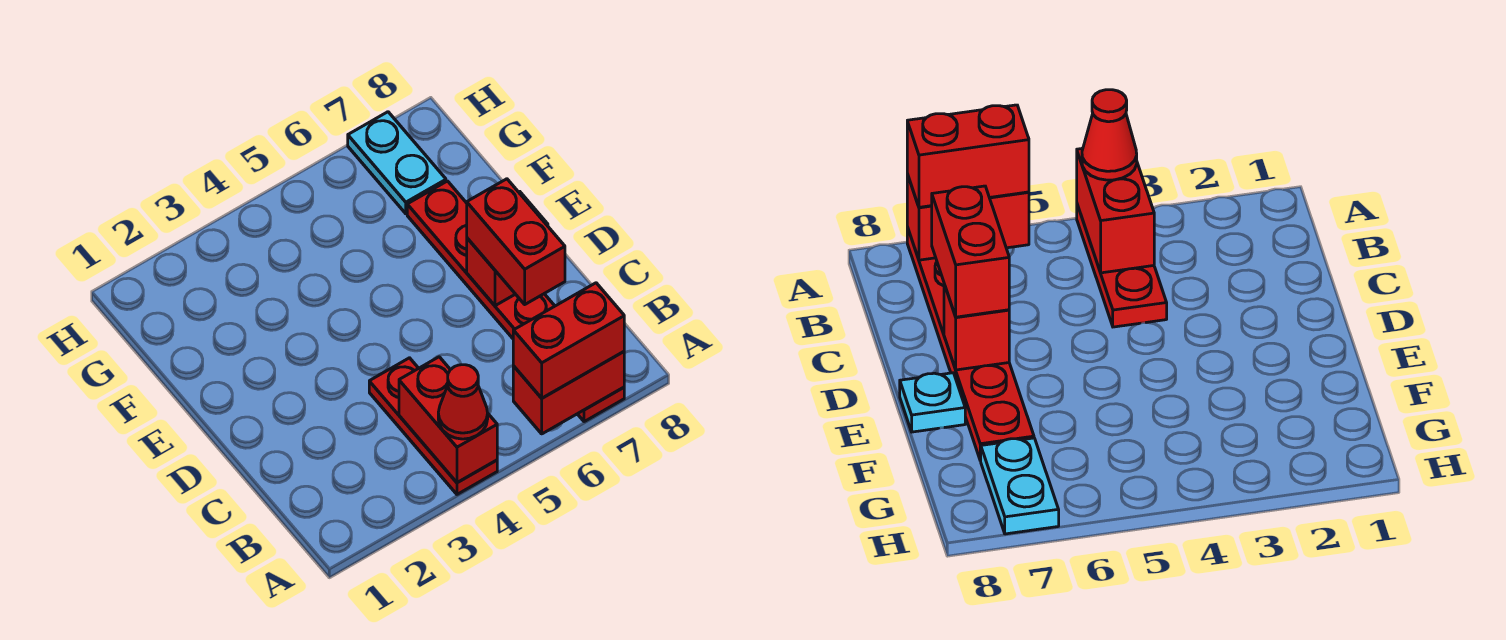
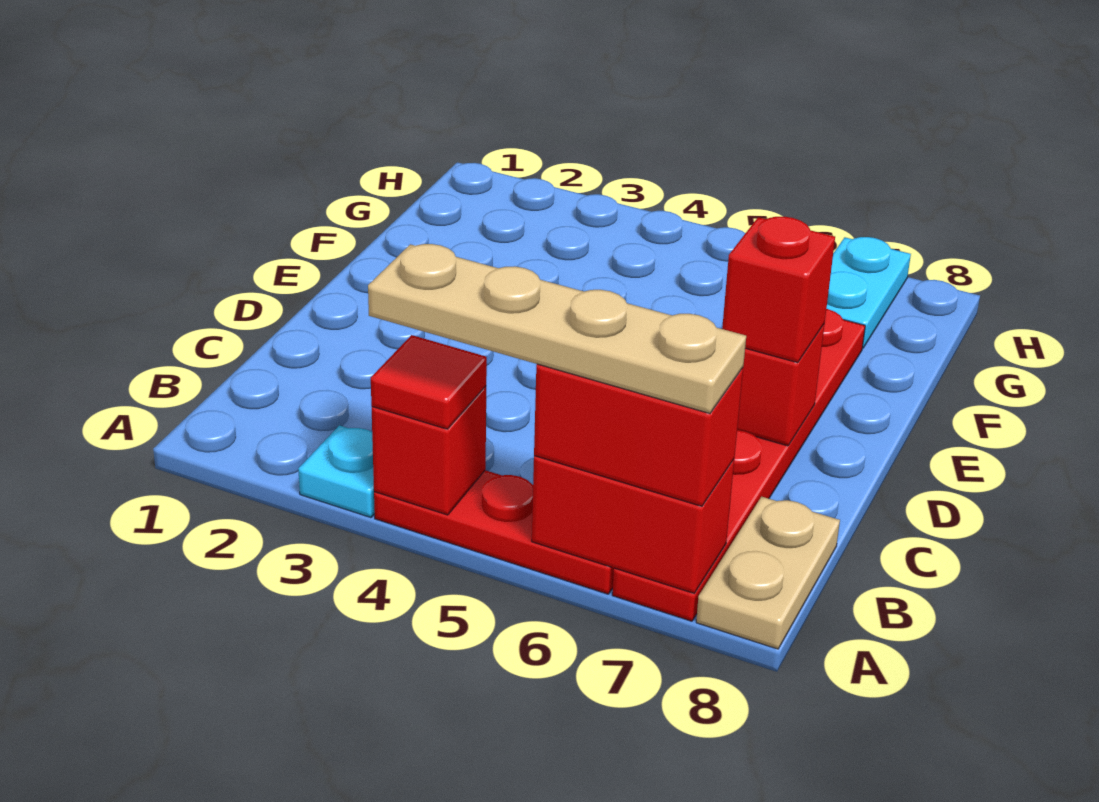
red 1x3 plate [369,358,497,494] -> red 1x3 plate turned to [374,470,614,594]
red 1x2 brick [399,357,497,483] -> red 1x1 brick [372,386,486,515]
red 1x1 cone [438,365,488,439] -> red 1x1 tile [371,335,487,429]
none -> tan 1x4 plate [368,244,746,413]
none -> tan 1x2 plate [696,497,840,649]
red 1x2 brick [467,179,565,304] -> red 1x1 brick [722,217,835,363]
cyan 1x1 plate [900,373,965,432] -> cyan 1x1 plate moved to [298,425,375,517]

